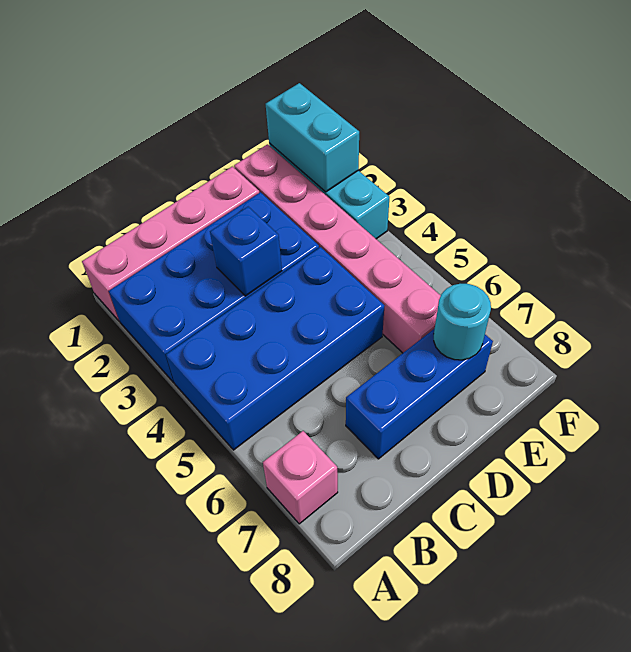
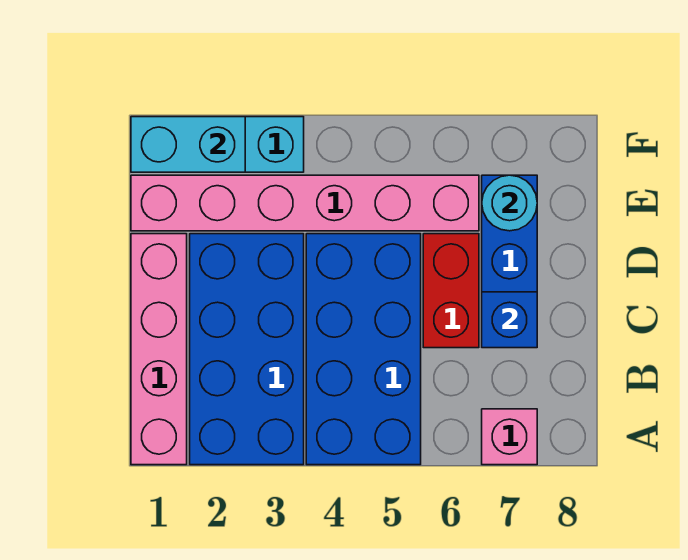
blue 1x1 brick [210,207,282,296] -> blue 1x1 brick moved to [482,292,537,348]
none -> red 1x2 brick [423,234,479,348]

